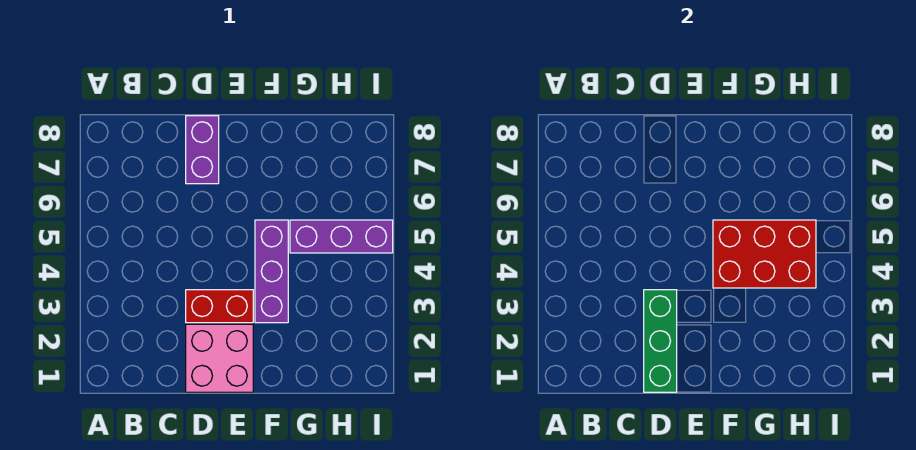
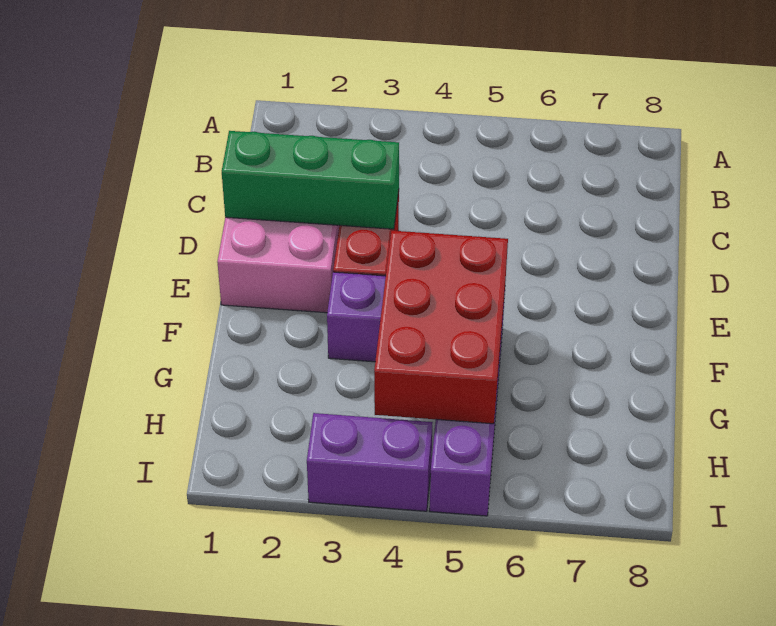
purple 1x2 brick [186,116,219,184] -> purple 1x2 brick moved to [307,413,433,511]

